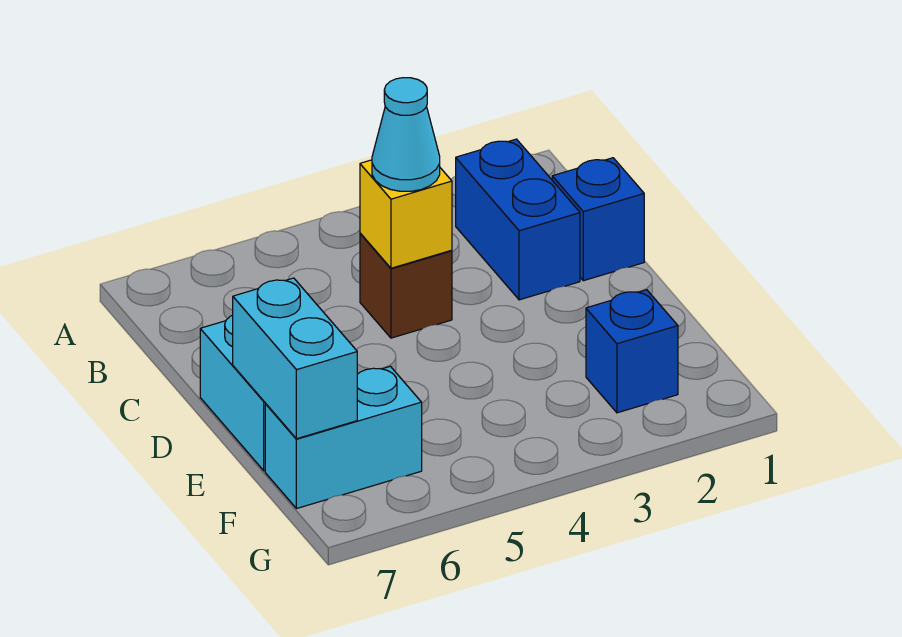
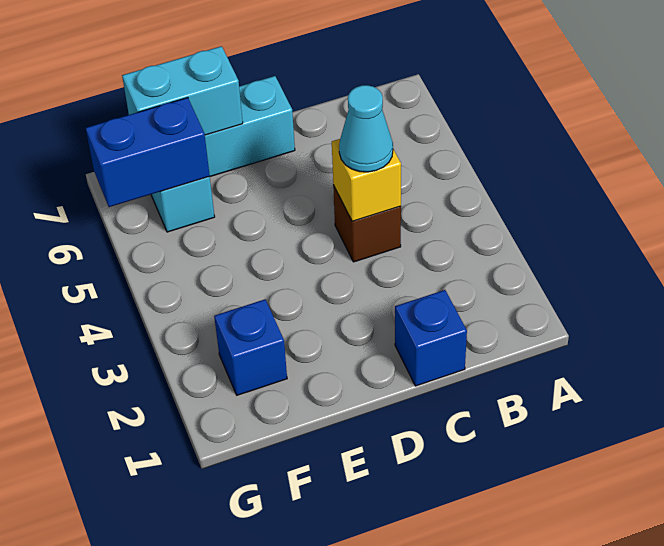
blue 1x2 brick [456,139,580,300] -> blue 1x2 brick moved to [86,98,210,207]

